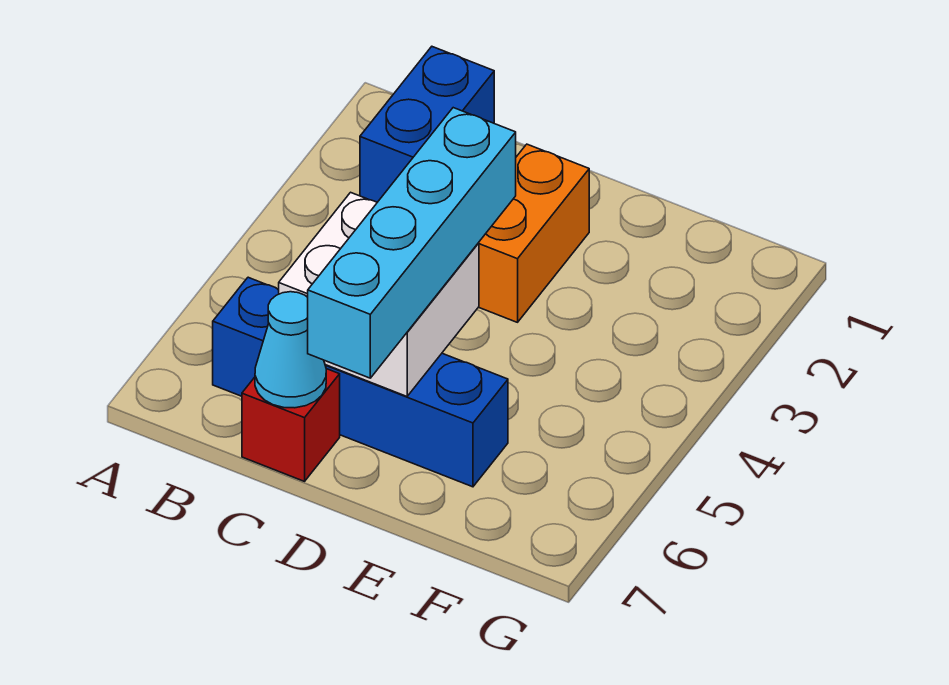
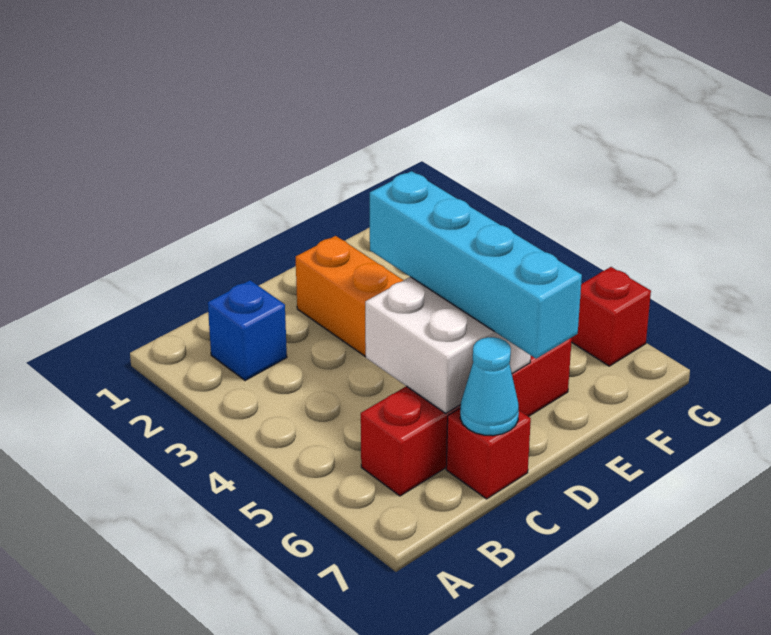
blue 1x2 brick [360,47,494,202] -> blue 1x1 brick [208,280,287,381]
blue 1x4 brick [213,277,508,487] -> red 1x4 brick [361,338,572,496]
none -> red 1x1 brick [571,267,651,366]

